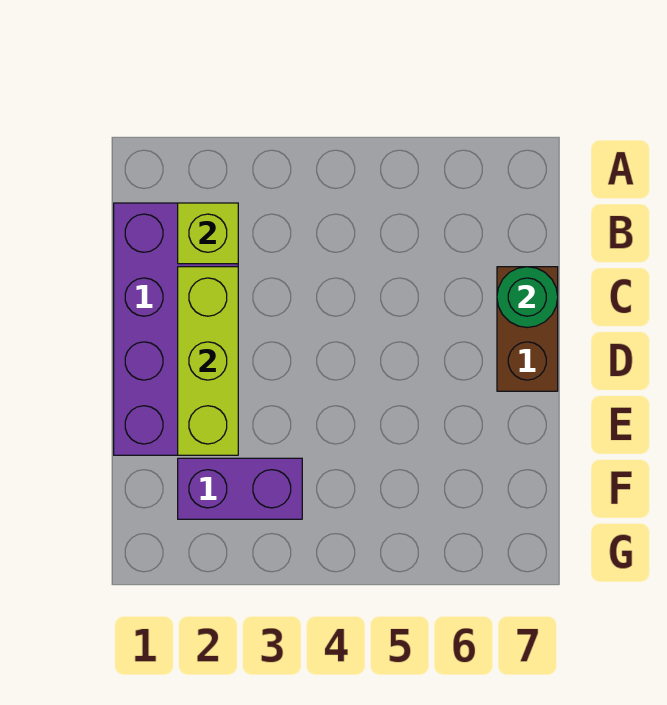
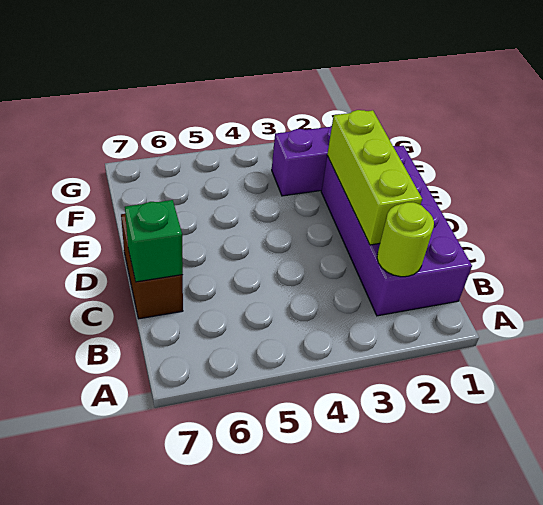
lime 1x1 brick [178,203,238,264] -> lime 1x1 round brick [377,202,434,277]
green 1x1 round brick [497,267,558,328] -> green 1x1 brick [125,200,183,282]

